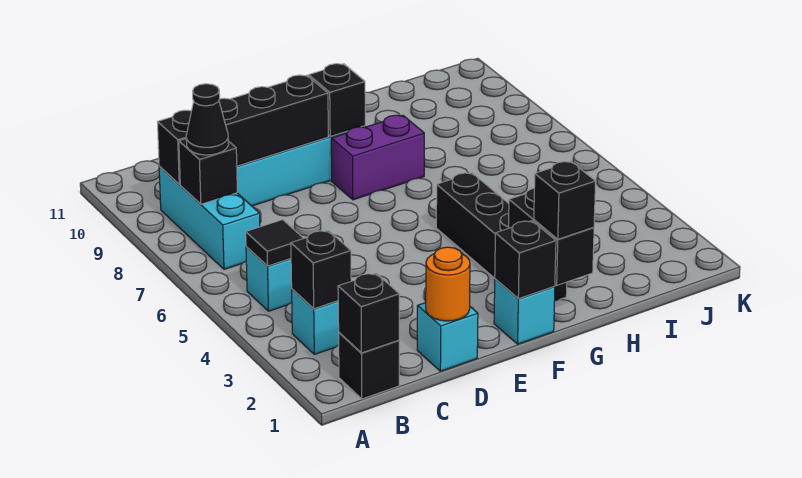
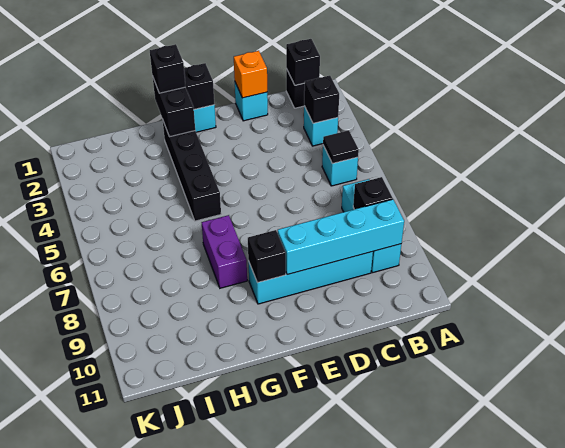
black 1x1 cone [186,84,229,155] -> none
black 1x4 brick [158,75,328,184] -> cyan 1x4 brick [278,199,404,275]
orange 1x1 round brick [426,247,470,321] -> orange 1x1 brick [234,51,267,98]
purple 1x2 brick [331,115,424,200] -> purple 1x2 brick turned to [202,215,247,288]

